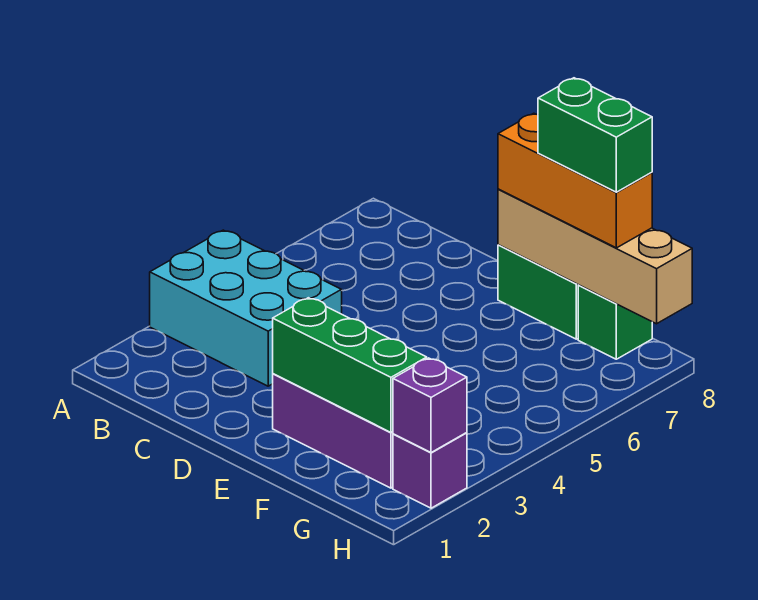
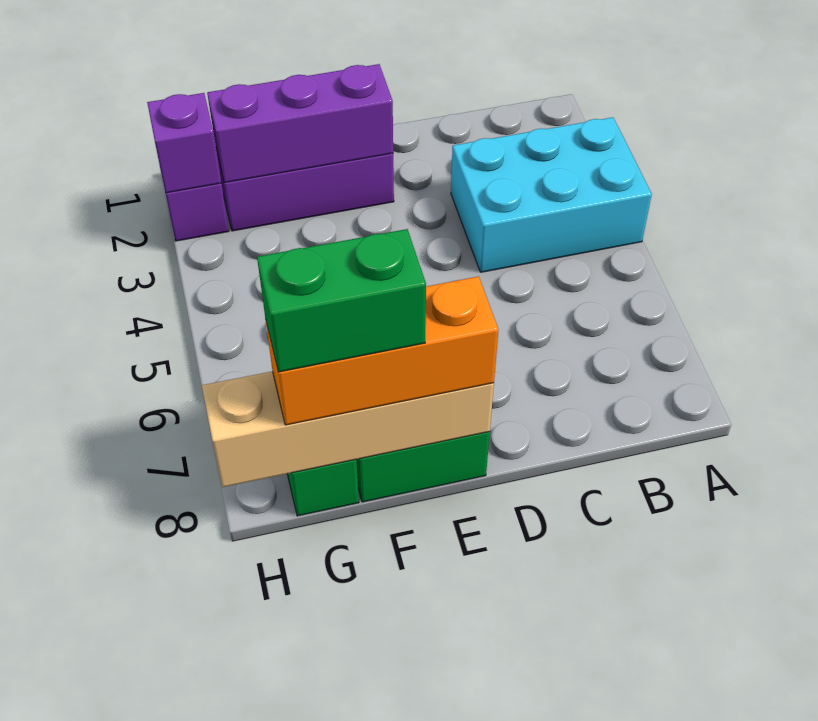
green 1x3 brick [273,298,427,432] -> purple 1x3 brick [207,64,393,183]

